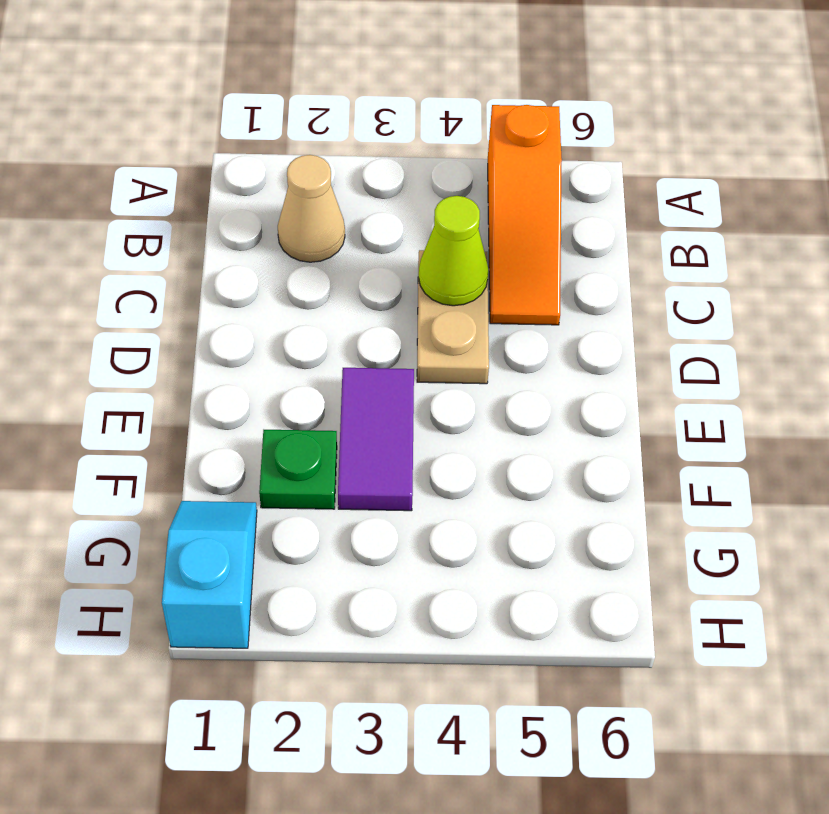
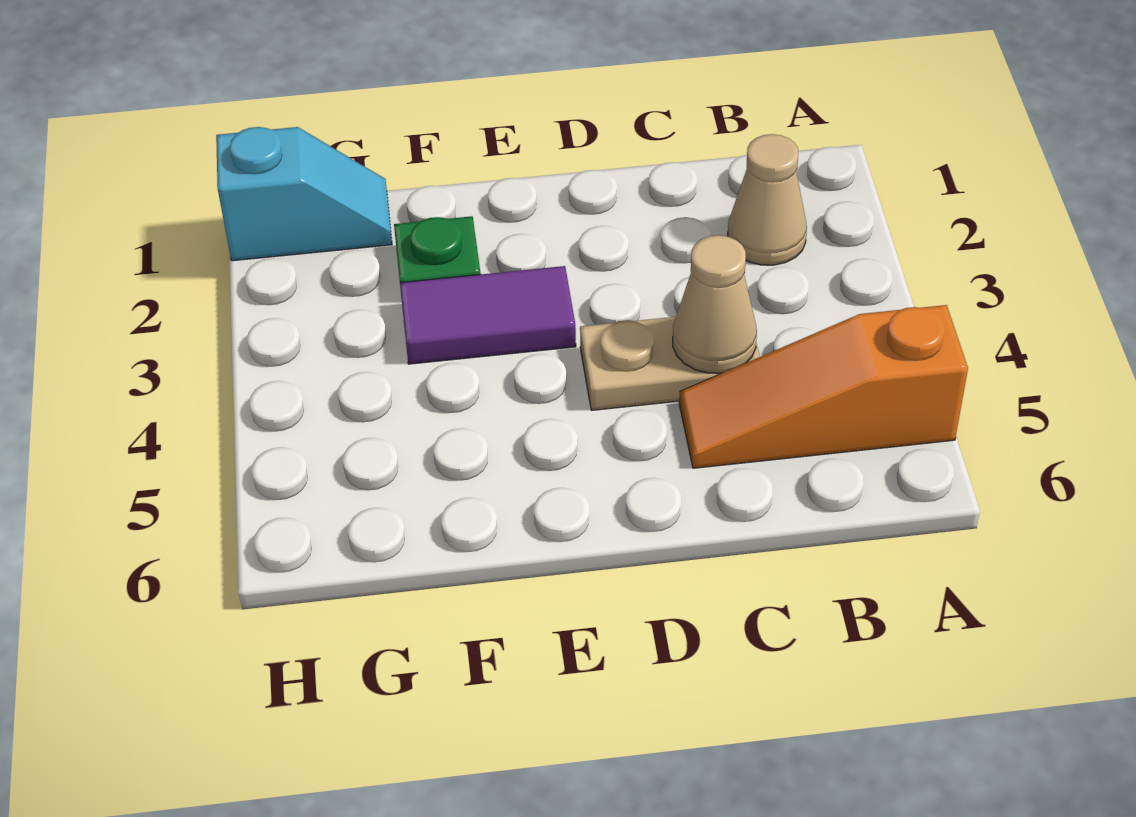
lime 1x1 cone [419,196,488,306] -> tan 1x1 cone [673,235,757,373]

